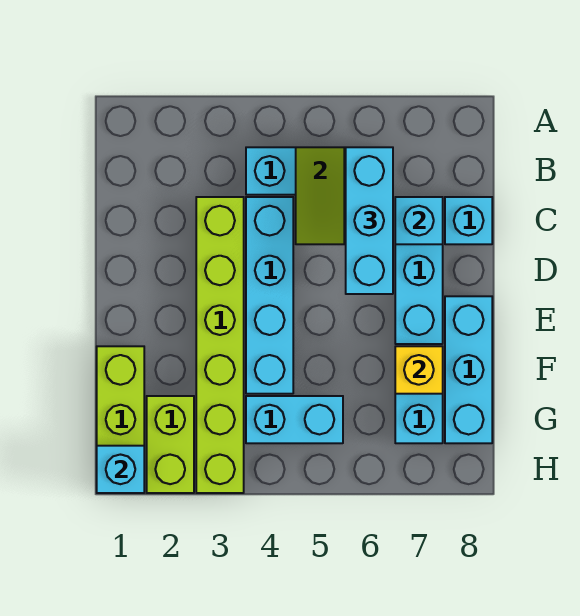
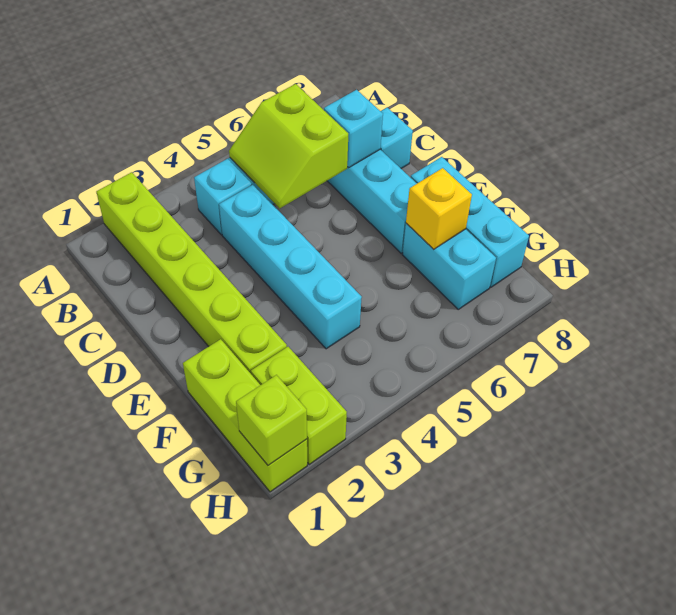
cyan 1x3 brick [346,147,393,294] -> none
lime 1x6 brick [196,197,244,493] -> lime 1x6 brick moved to [96,172,287,373]
cyan 1x2 brick [246,396,343,443] -> none
cyan 1x1 brick [97,446,144,493] -> lime 1x1 brick [236,375,307,465]

